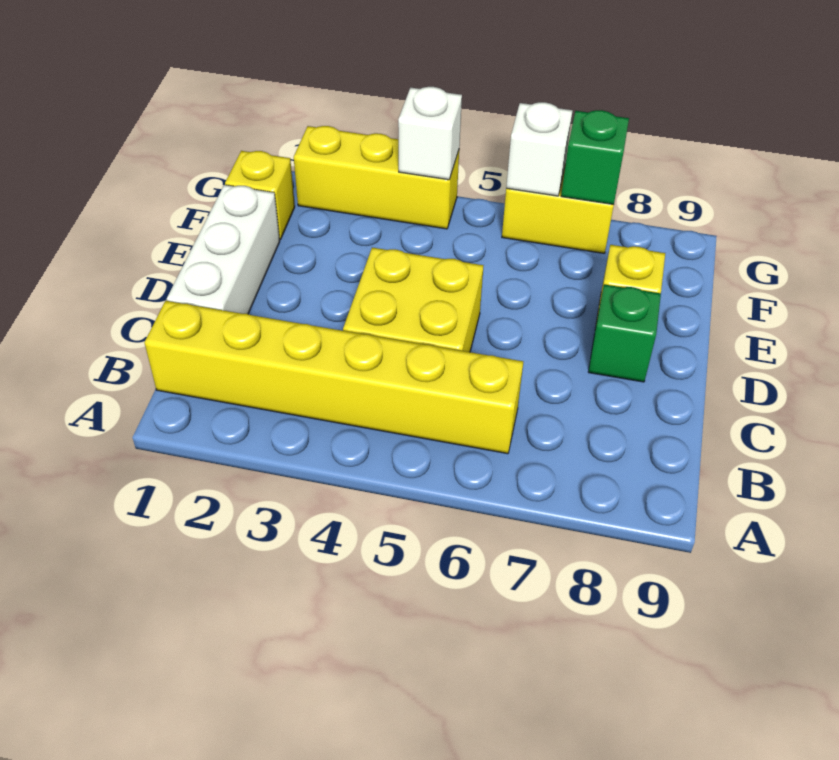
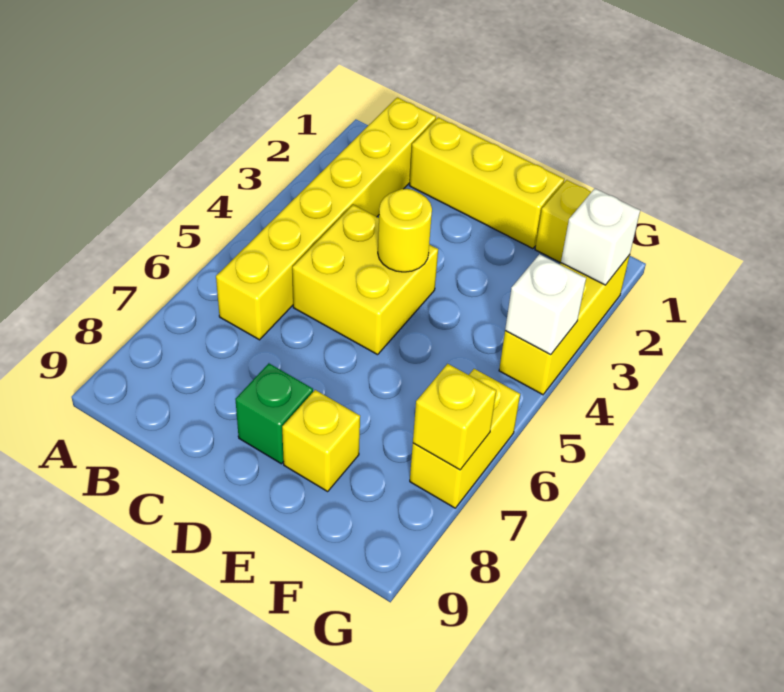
white 1x3 brick [167,185,280,314] -> yellow 1x3 brick [409,117,564,249]
none -> yellow 1x1 round brick [378,189,432,272]
white 1x1 brick [506,102,572,196] -> white 1x1 brick moved to [561,189,640,285]
green 1x1 brick [561,110,629,204] -> yellow 1x1 brick [413,364,496,470]

